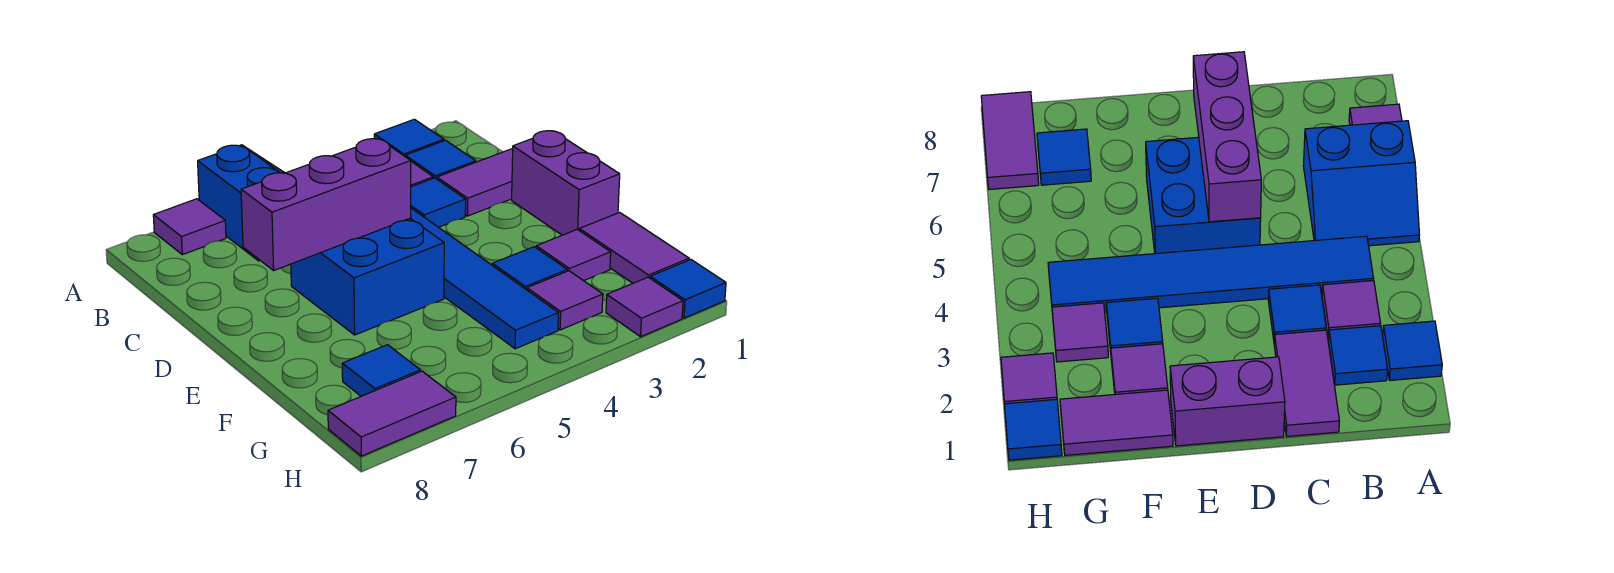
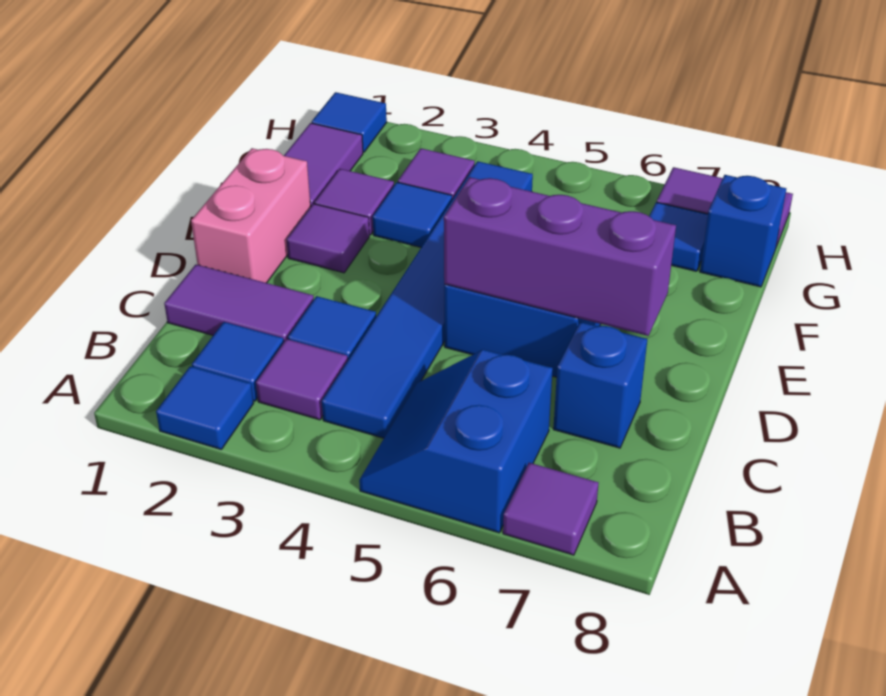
none -> blue 1x1 brick [553,322,647,448]
purple 1x2 brick [512,131,620,235] -> pink 1x2 brick [191,148,311,283]
none -> blue 1x1 brick [700,175,786,287]
purple 1x1 tile [606,277,683,337] -> purple 1x1 tile moved to [286,204,369,273]

